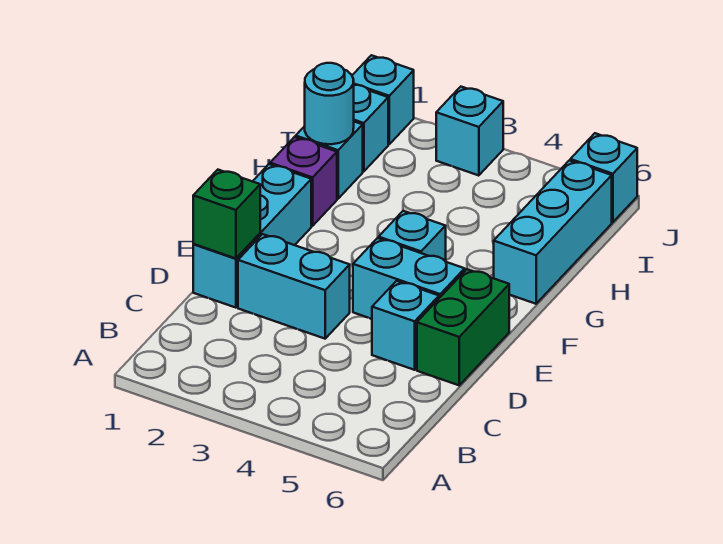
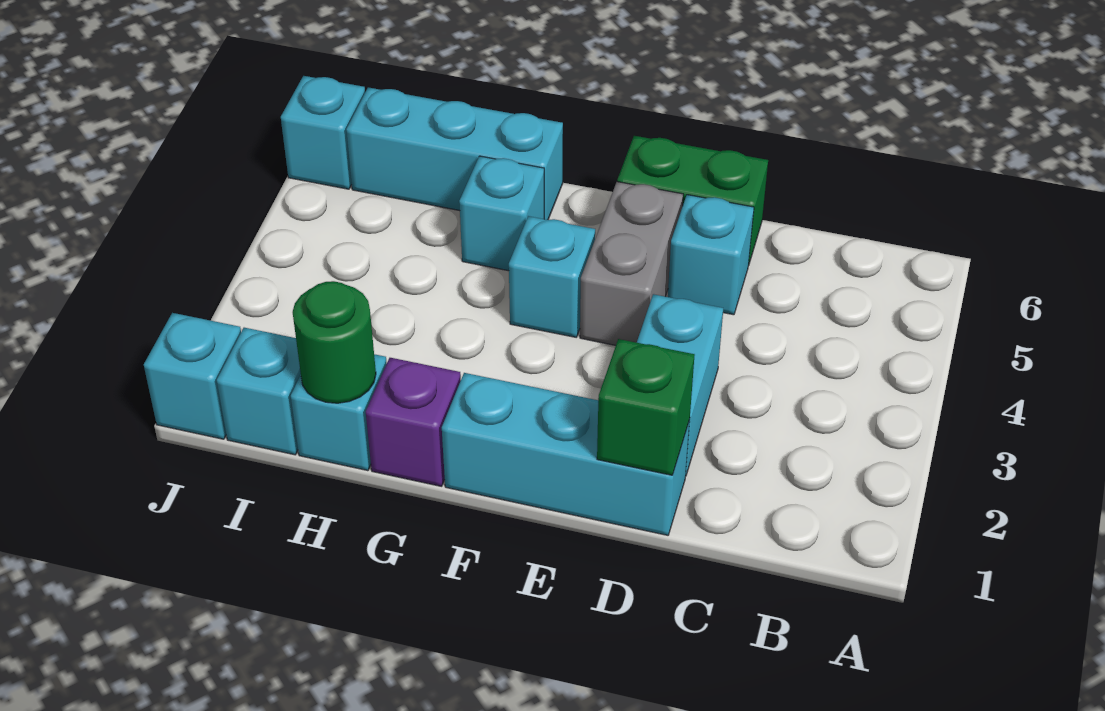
cyan 1x2 brick [353,238,465,319] -> grey 1x2 brick [580,182,683,345]
cyan 1x1 round brick [305,63,354,144] -> green 1x1 round brick [293,281,376,403]
cyan 1x1 brick [436,87,503,176] -> cyan 1x1 brick moved to [459,156,544,271]

